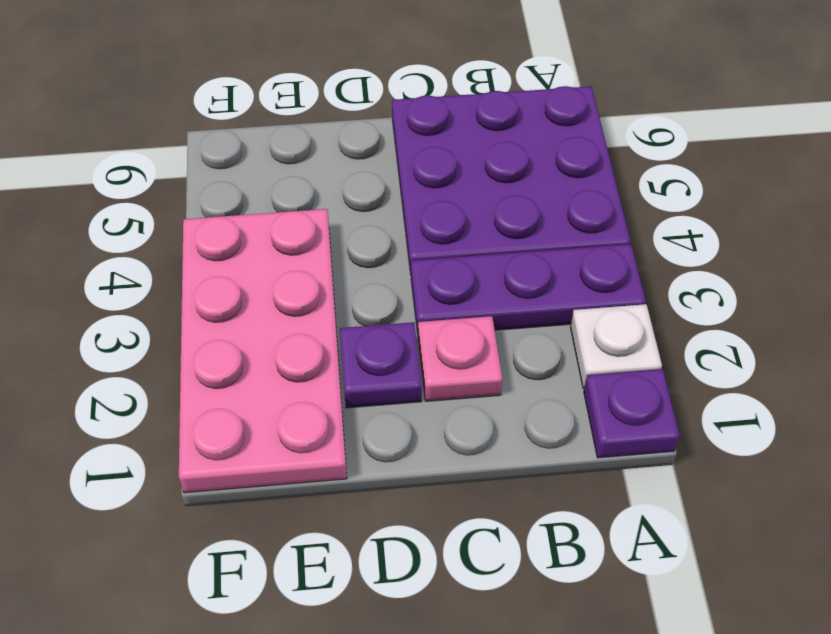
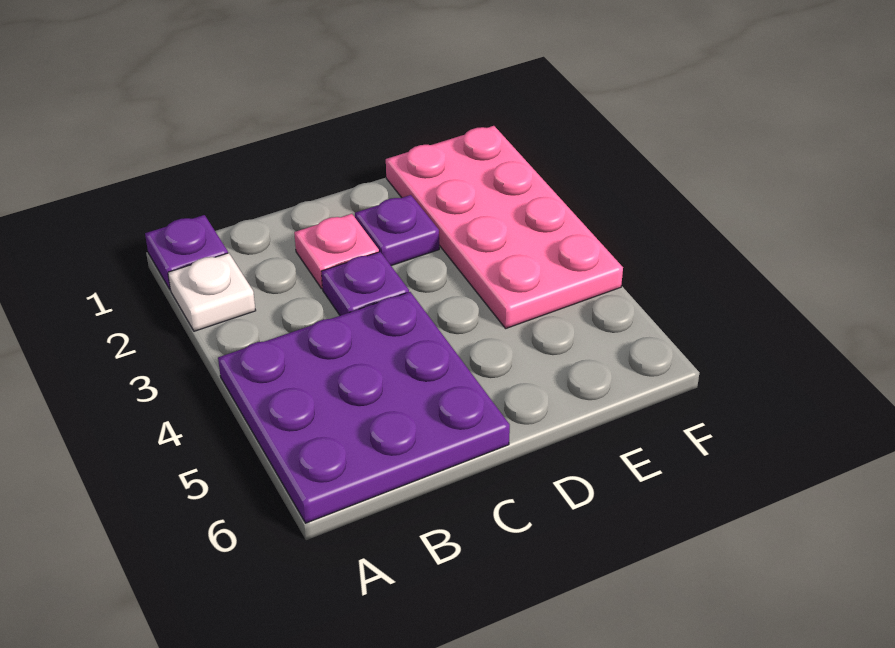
purple 1x3 plate [411,244,646,334] -> purple 1x1 plate [322,252,409,316]

